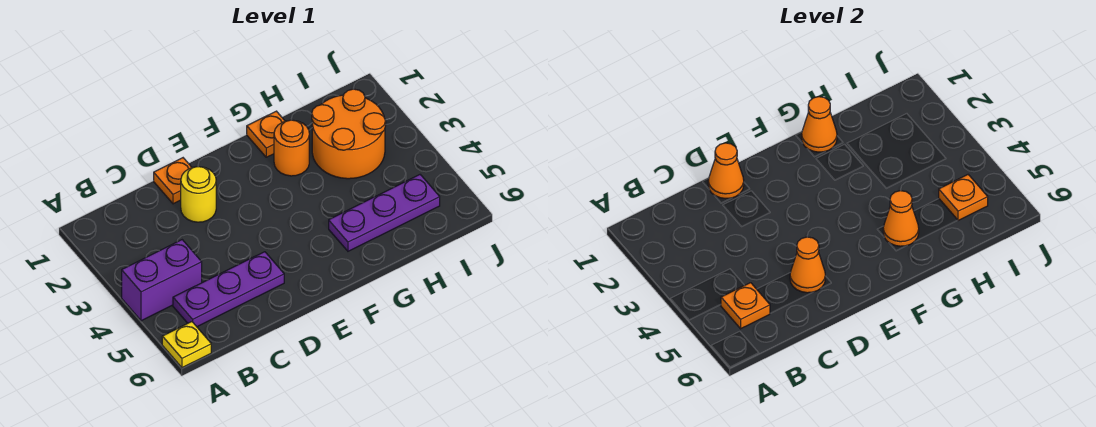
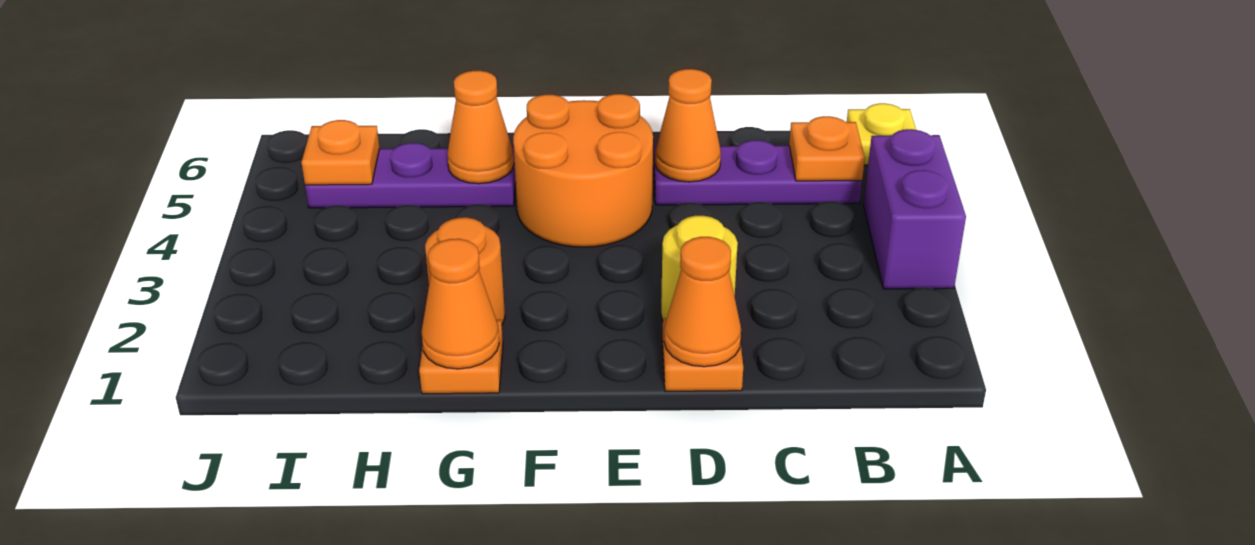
purple 1x2 brick [122,240,202,321] -> purple 1x2 brick turned to [863,129,966,289]
orange 2x2 round brick [312,89,386,179] -> orange 2x2 round brick moved to [513,94,653,247]

